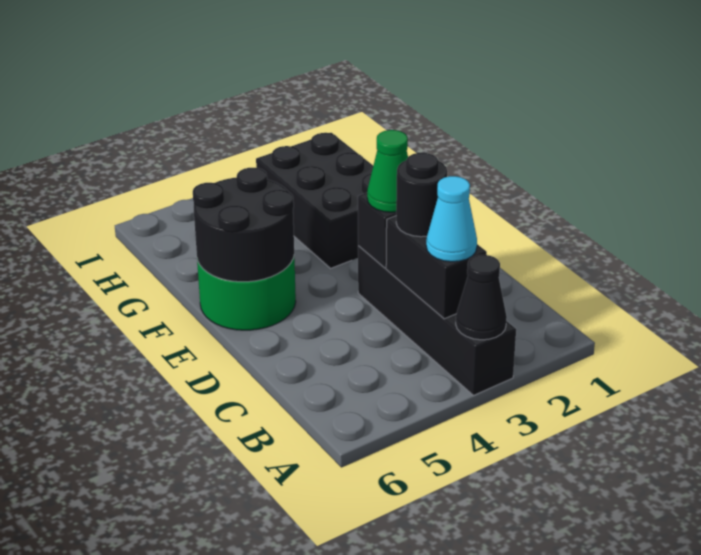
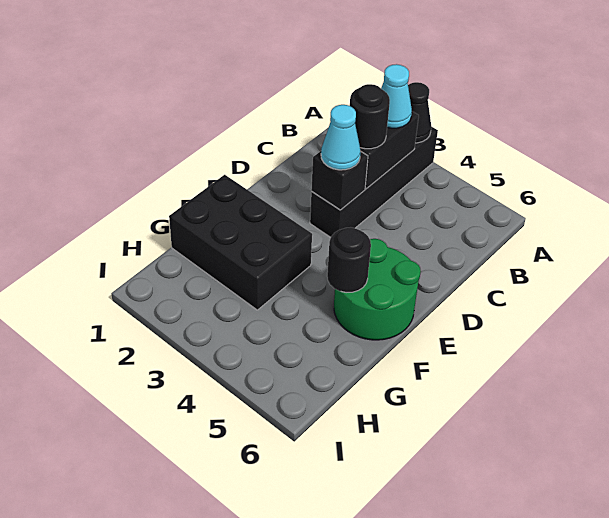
green 1x1 cone [367,130,408,212] -> cyan 1x1 cone [321,105,361,170]
black 2x2 round brick [193,168,294,282] -> black 1x1 round brick [327,227,371,293]
black 2x3 brick [256,133,373,268] -> black 2x3 brick turned to [169,175,312,310]

